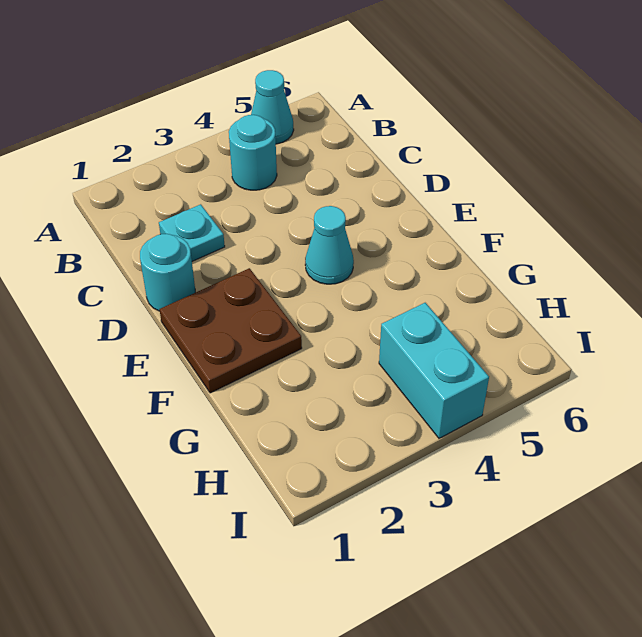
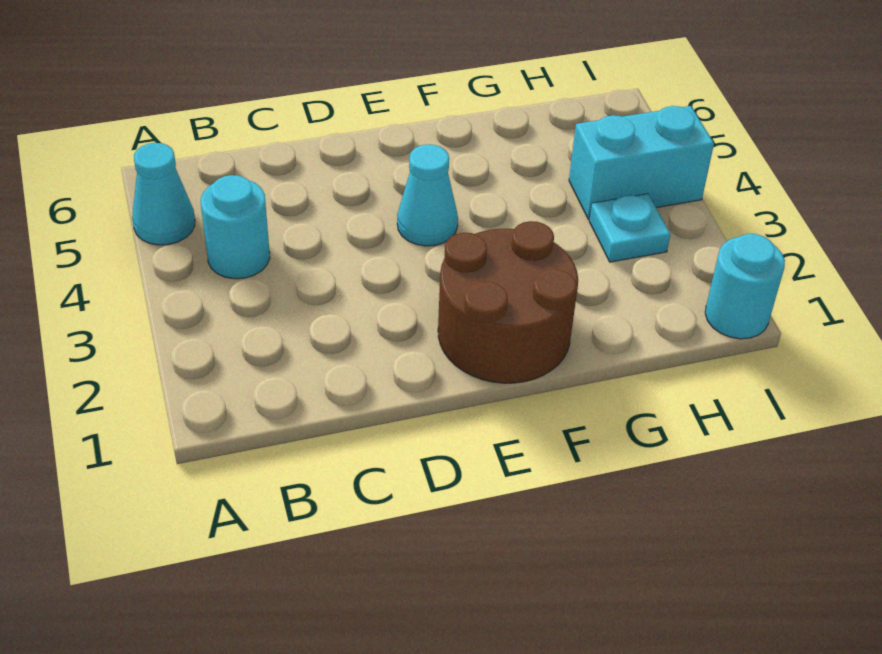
cyan 1x1 plate [159,204,225,261] -> cyan 1x1 plate moved to [589,194,671,262]
cyan 1x1 round brick [140,234,195,311] -> cyan 1x1 round brick moved to [705,234,785,339]
brown 2x2 plate [160,268,302,393] -> brown 2x2 round brick [438,221,578,383]

